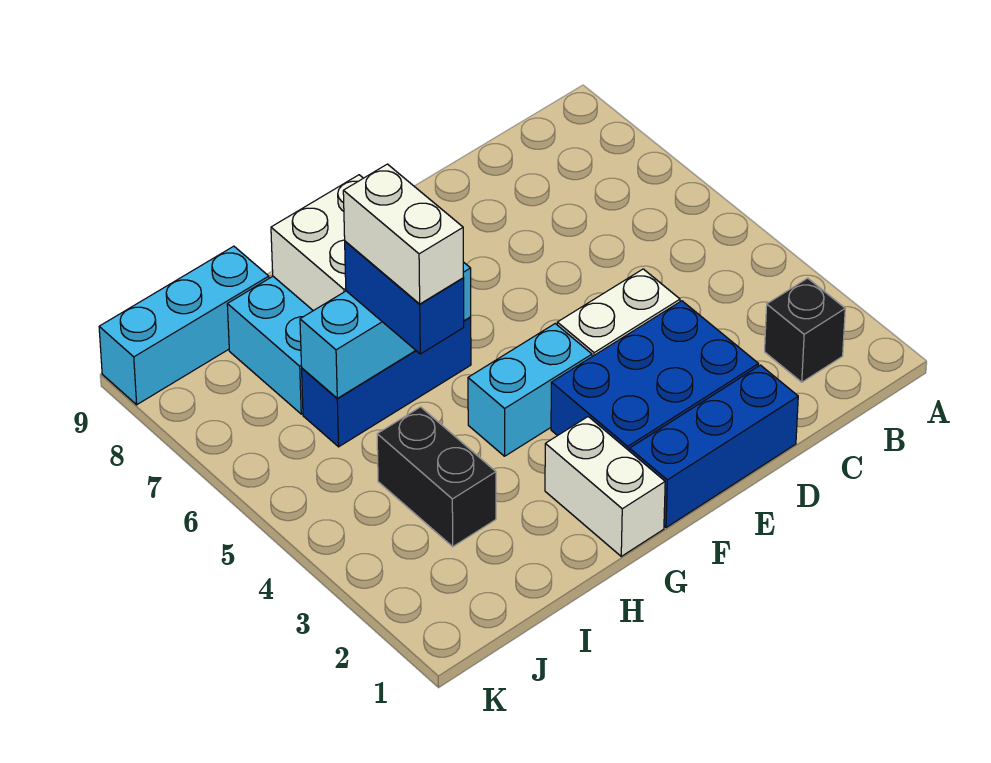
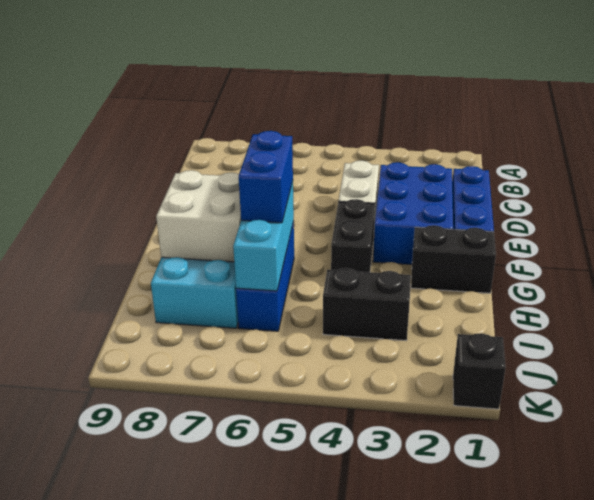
black 1x1 brick [765,278,845,382] -> black 1x1 brick moved to [453,333,506,409]
cyan 1x2 brick [468,324,592,456] -> black 1x2 brick [331,199,375,272]
white 1x2 brick [545,417,665,556] -> black 1x2 brick [411,225,496,293]
blue 1x2 brick [345,241,464,354] -> blue 1x2 brick turned to [239,131,293,223]
white 1x2 brick [343,164,464,304] -> none
cyan 1x3 brick [99,246,269,405] -> none

